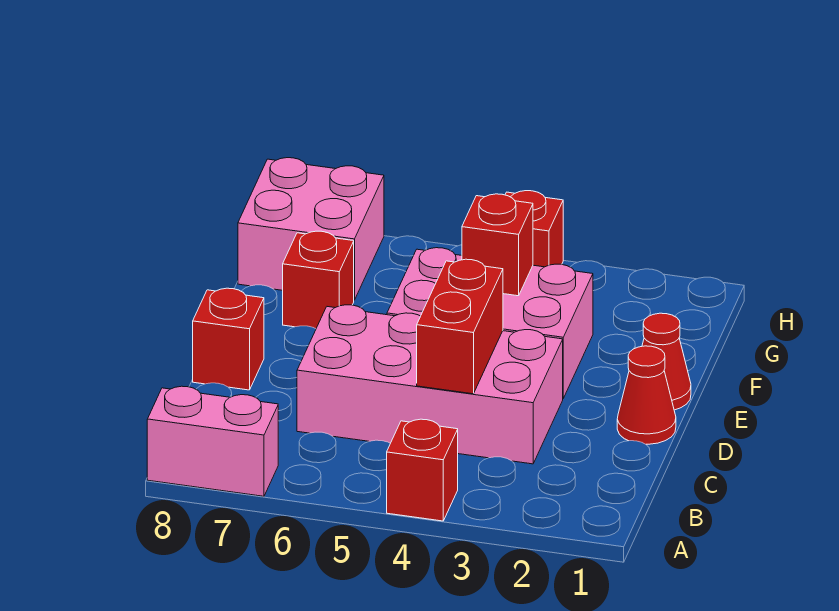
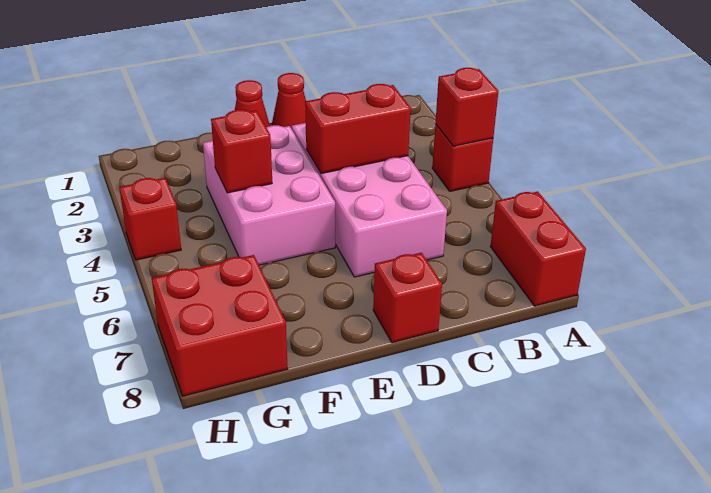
pink 1x2 brick [147,386,278,496] -> red 1x2 brick [490,191,586,306]
red 1x1 brick [283,231,354,329] -> red 1x1 brick moved to [435,68,499,146]
pink 2x2 brick [238,158,384,300] -> red 2x2 brick [152,255,288,396]

